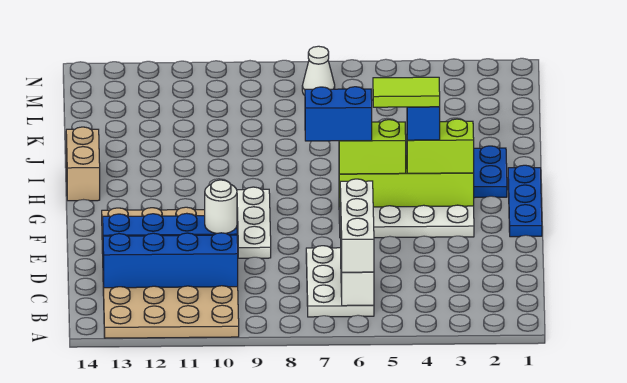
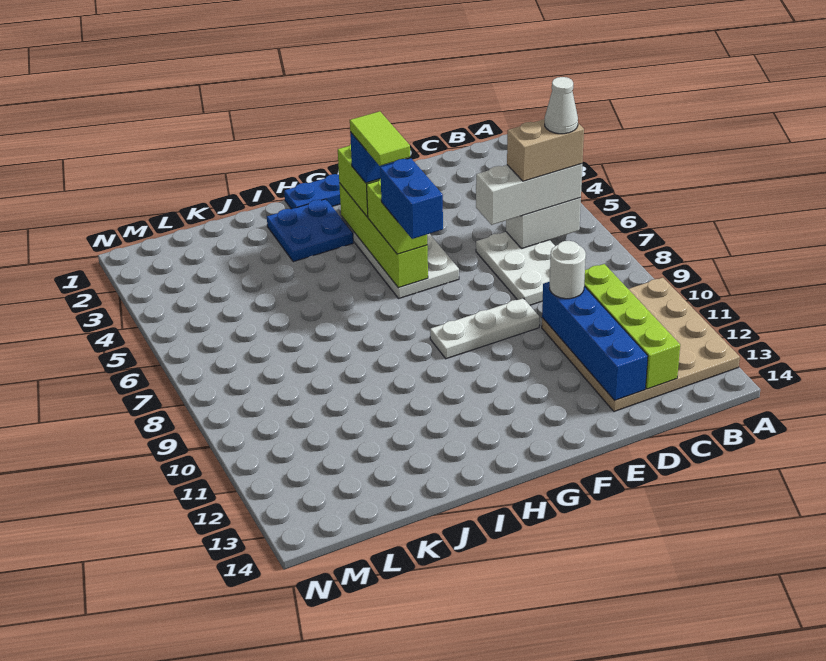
tan 4x6 plate [102,207,239,338] -> tan 4x4 plate [542,278,740,412]
white 2x3 plate [306,246,374,317] -> white 2x3 plate turned to [476,232,555,305]
blue 1x4 brick [103,233,238,288] -> lime 1x4 brick [584,264,680,389]
tan 1x2 brick [66,127,100,201] -> tan 1x2 brick moved to [507,119,584,181]
white 1x1 cone [302,46,335,95] -> white 1x1 cone moved to [545,77,578,134]

